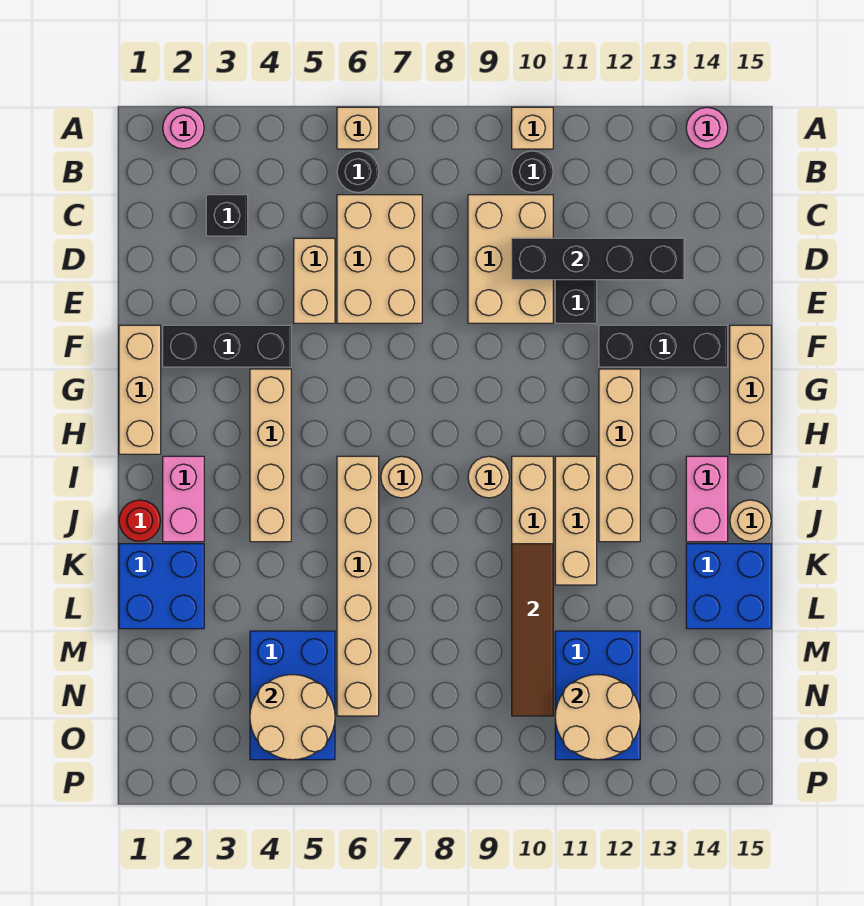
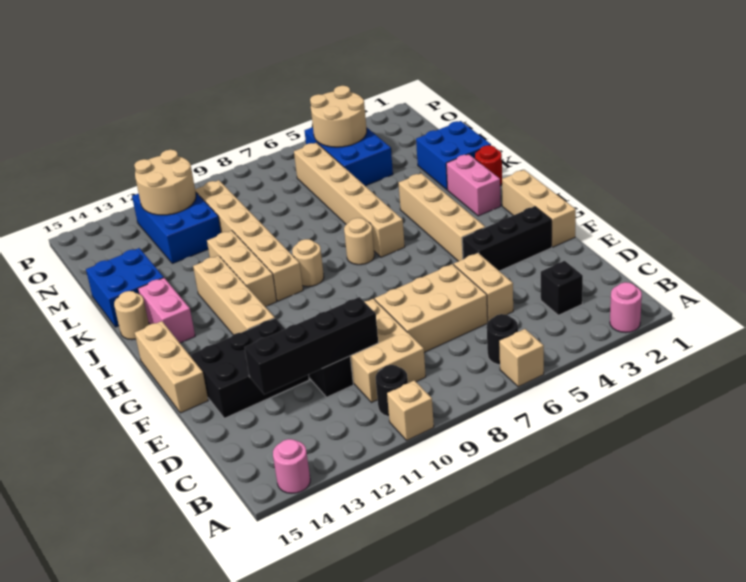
tan 2x3 brick [337,195,422,323] -> tan 2x3 brick turned to [375,264,488,352]
black 1x3 brick [599,325,728,367] -> black 2x3 brick [191,318,309,418]
brown 1x4 tile [512,544,553,716] -> none

